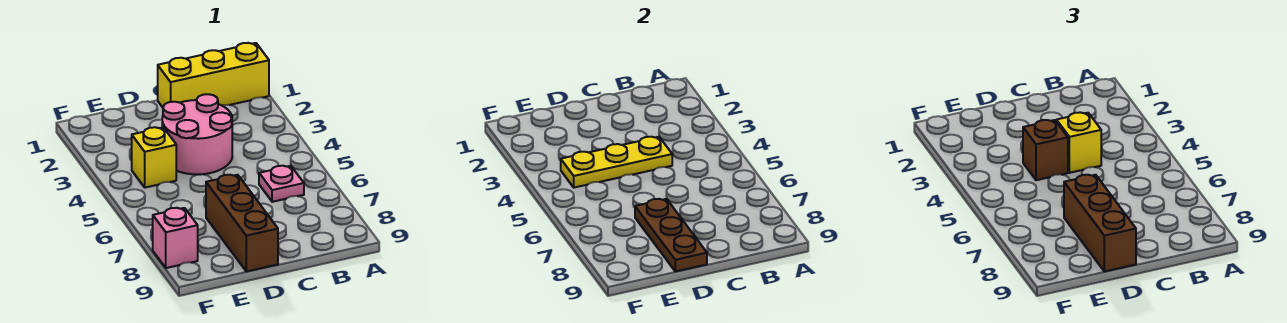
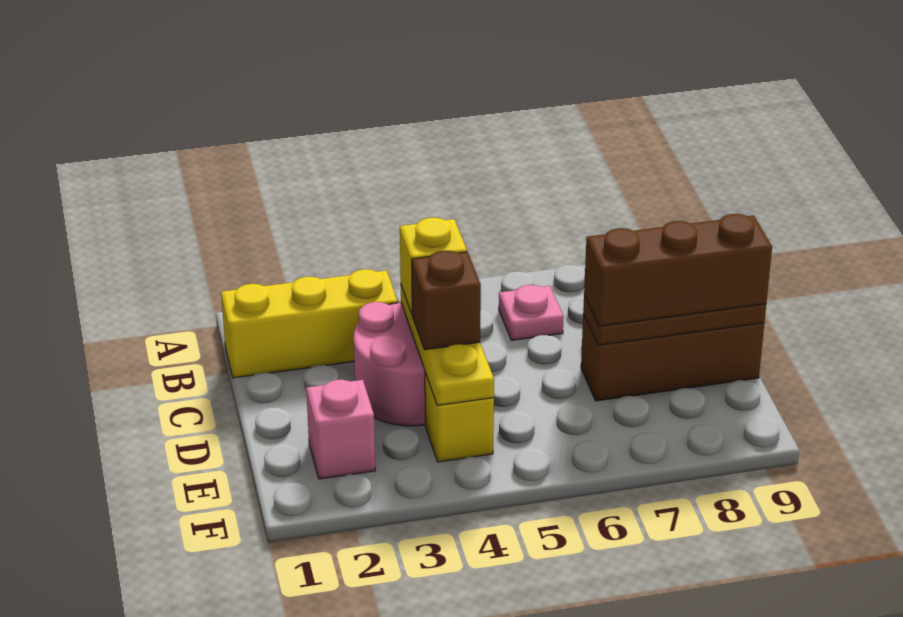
yellow 1x3 brick [158,43,269,107] -> yellow 1x3 brick turned to [221,269,398,378]
pink 1x1 brick [153,208,198,268] -> pink 1x1 brick moved to [306,380,375,479]

